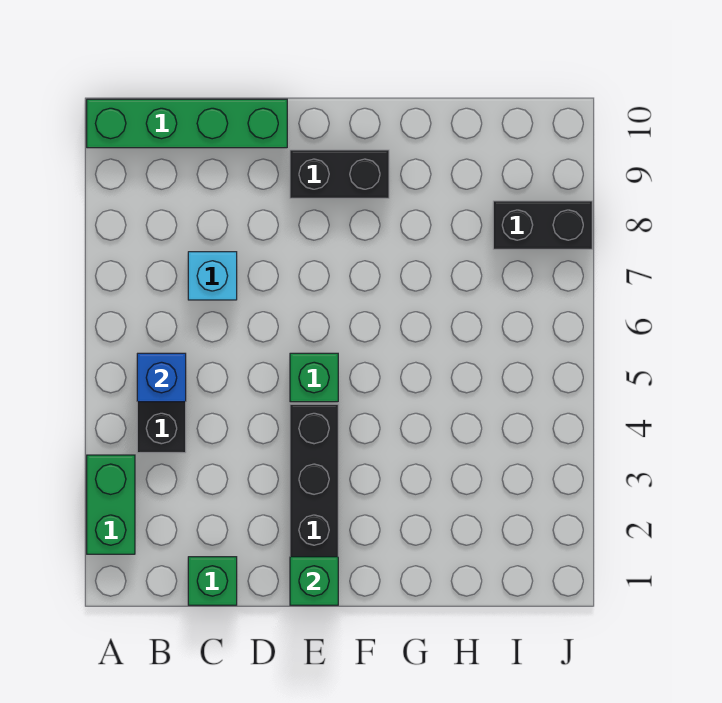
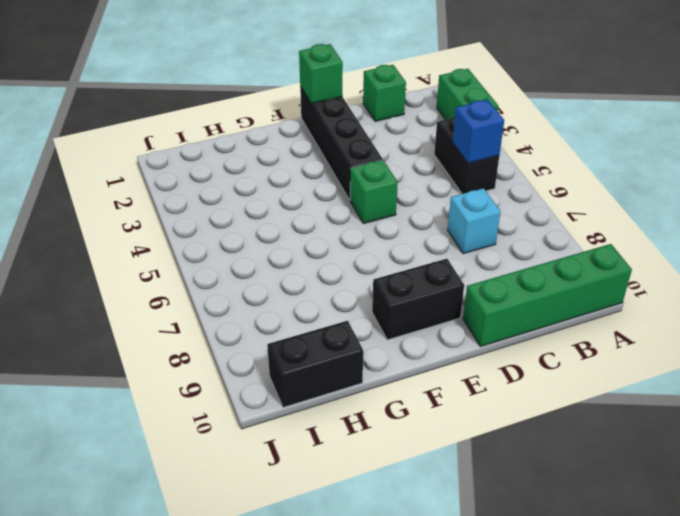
black 1x2 brick [493,201,592,249] -> black 1x2 brick moved to [267,321,363,408]

